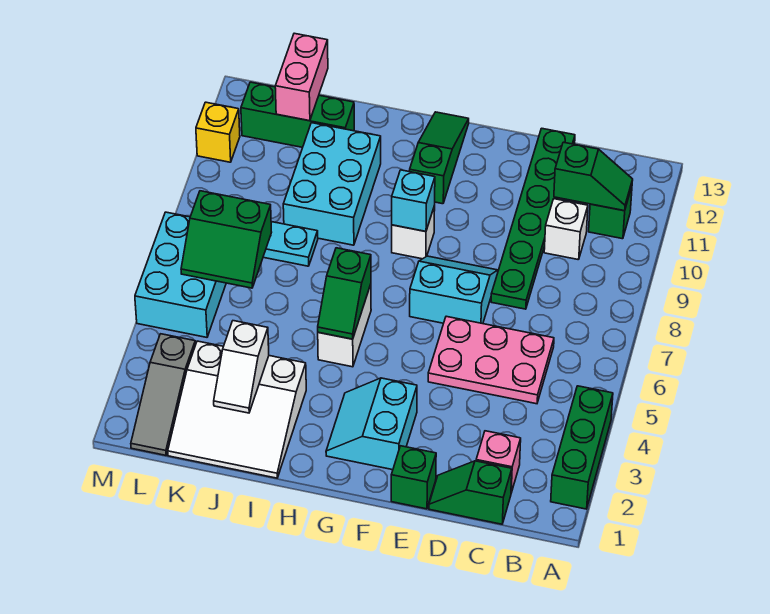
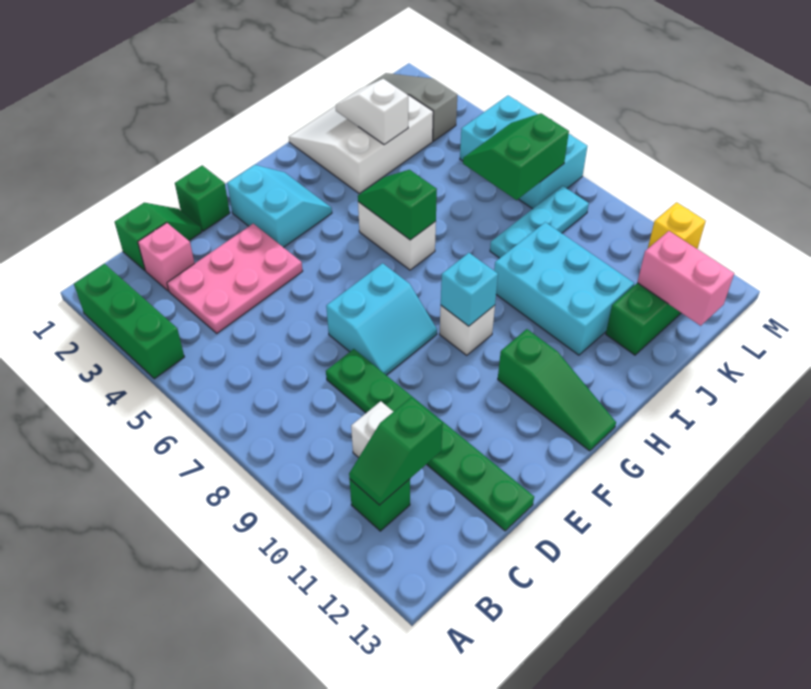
pink 2x3 plate [428,316,554,404] -> pink 2x3 plate moved to [167,224,303,333]

